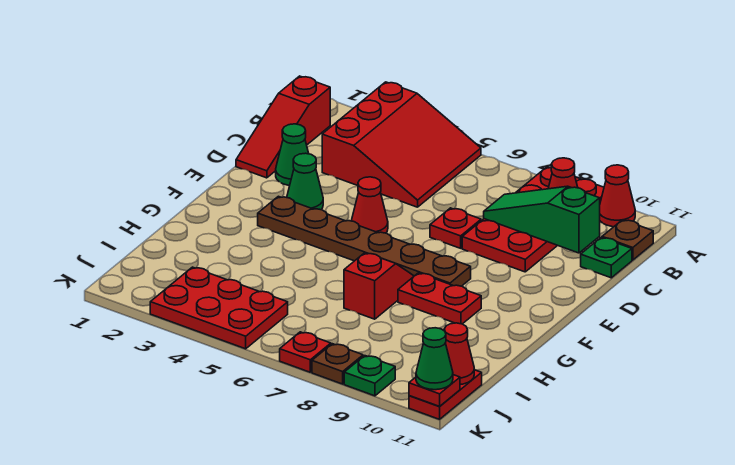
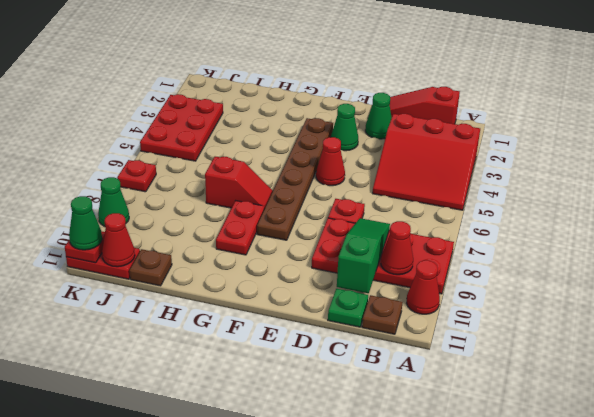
brown 1x1 plate [312,344,363,384] -> brown 1x1 plate moved to [129,249,172,286]
green 1x1 plate [344,356,395,396] -> green 1x1 cone [98,177,129,226]

